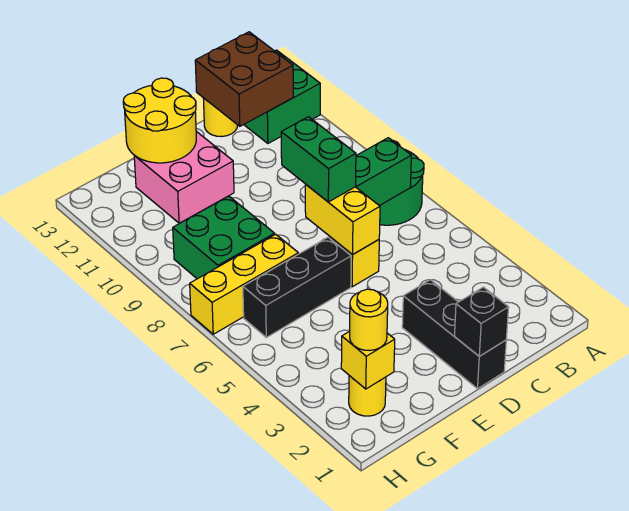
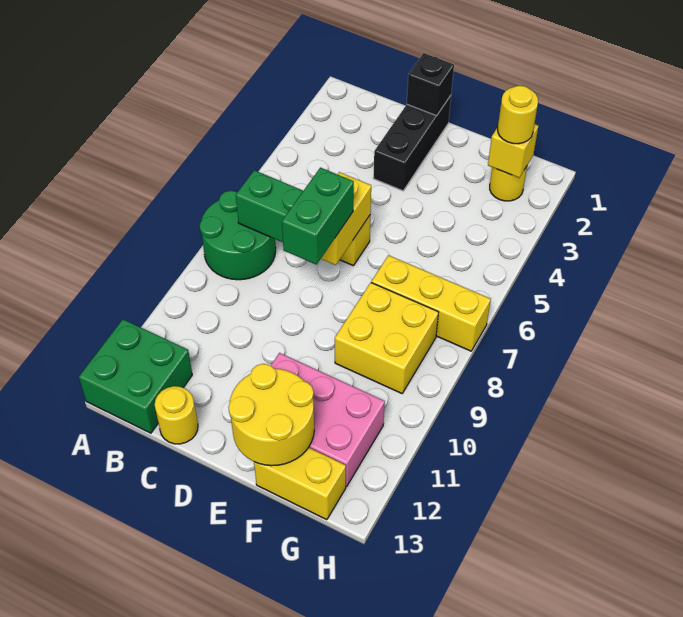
brown 2x2 brick [195,32,293,126] -> none
black 1x3 brick [243,238,351,337] -> none
pink 2x2 brick [134,131,234,223] -> pink 2x3 brick [271,353,385,487]
green 2x2 brick [173,196,275,279] -> yellow 2x2 brick [335,283,439,393]
none -> yellow 1x2 brick [254,447,346,520]

